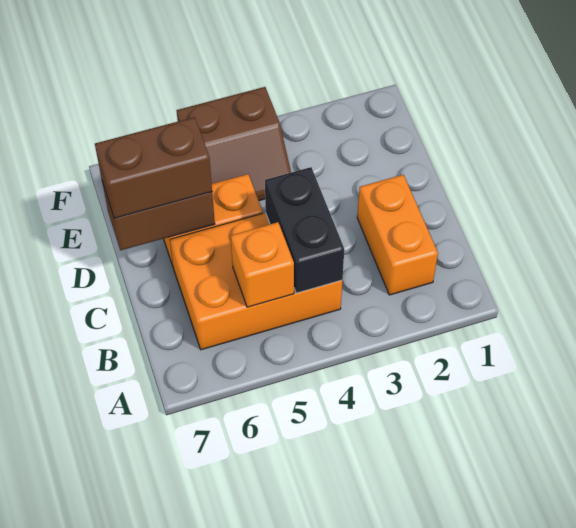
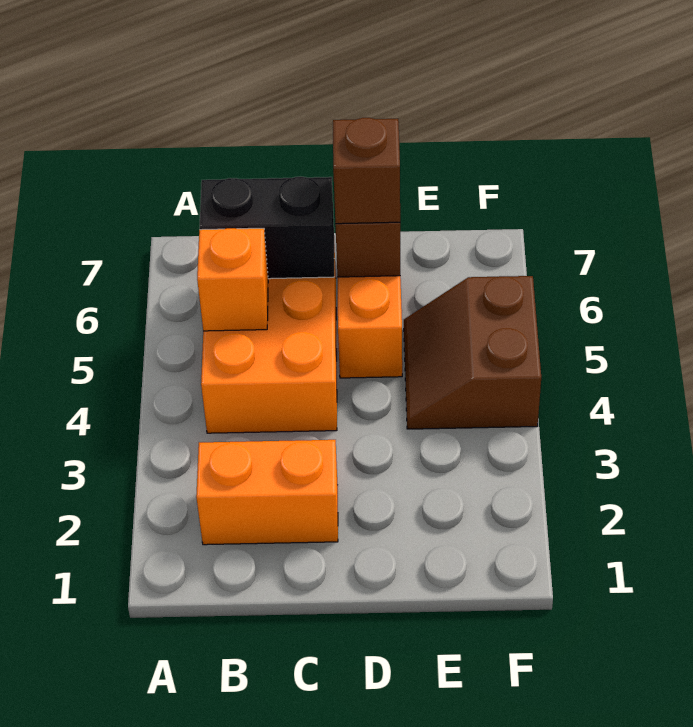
black 1x2 brick [265,167,344,293] -> black 1x2 brick moved to [200,177,334,279]
brown 1x2 brick [95,117,212,218] -> brown 1x1 brick [333,118,400,224]

